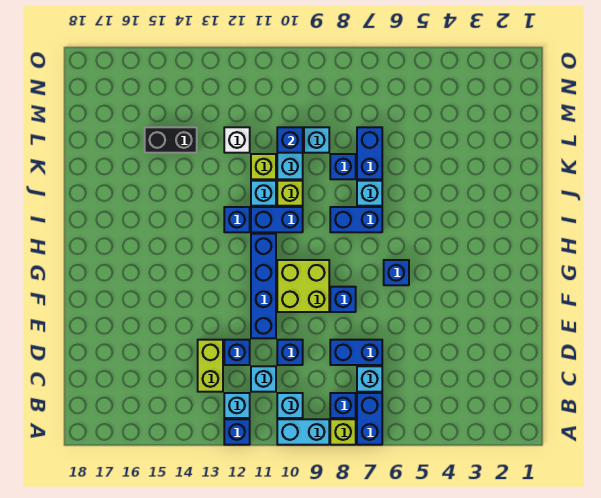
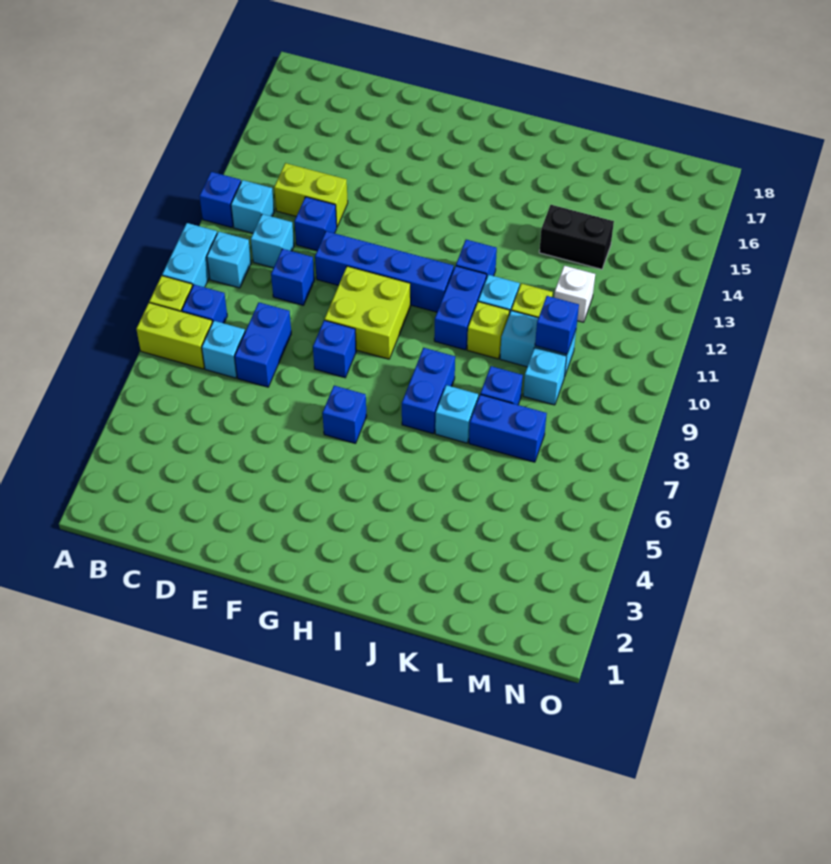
blue 1x2 brick [357,393,382,445] -> lime 1x2 brick [136,303,212,369]
black 1x2 brick [145,127,197,153] -> black 1x2 brick turned to [539,205,614,269]

